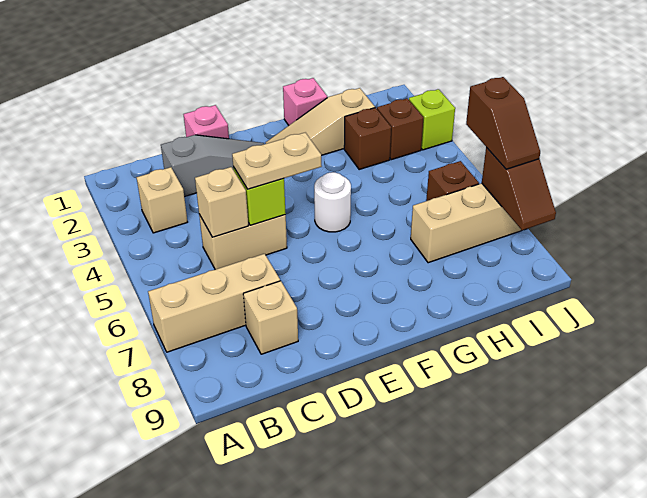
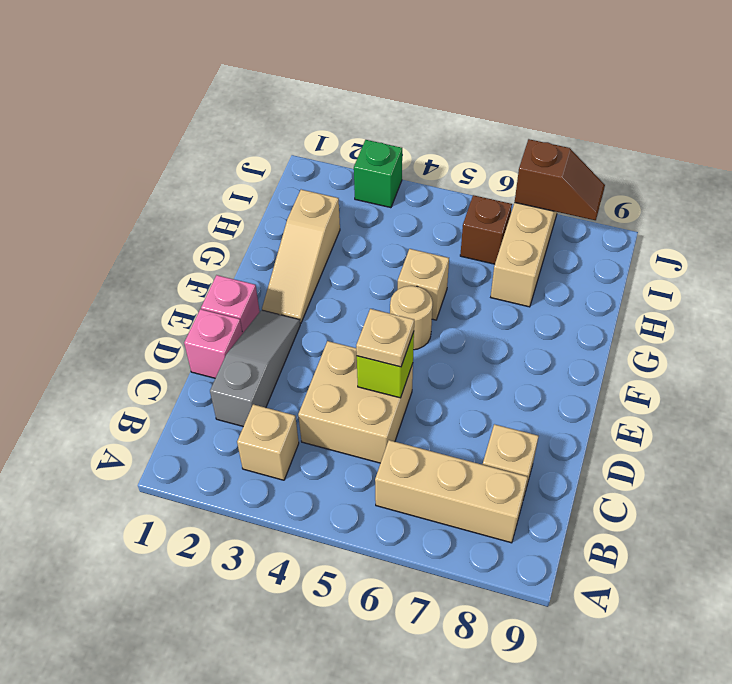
tan 1x3 brick [148,254,280,352] -> tan 1x3 brick turned to [375,440,528,543]
tan 1x2 brick [199,214,287,270] -> tan 2x2 brick [298,341,413,463]
tan 1x1 brick [195,167,248,237] -> tan 1x1 brick moved to [398,249,449,320]
tan 1x2 plate [232,133,322,189] -> tan 1x1 plate [356,309,414,367]
white 1x1 round brick [314,172,351,232] -> tan 1x1 round brick [390,286,433,350]
pink 1x1 brick [283,78,327,125] -> pink 1x1 brick moved to [201,275,260,333]
brown 1x1 brick [344,108,391,169] -> none
brown 1x1 brick [377,98,424,160] -> none
lime 1x1 brick [409,89,455,150] -> green 1x1 brick [354,140,402,208]
brown 1x2 slope [466,77,540,169] -> none

